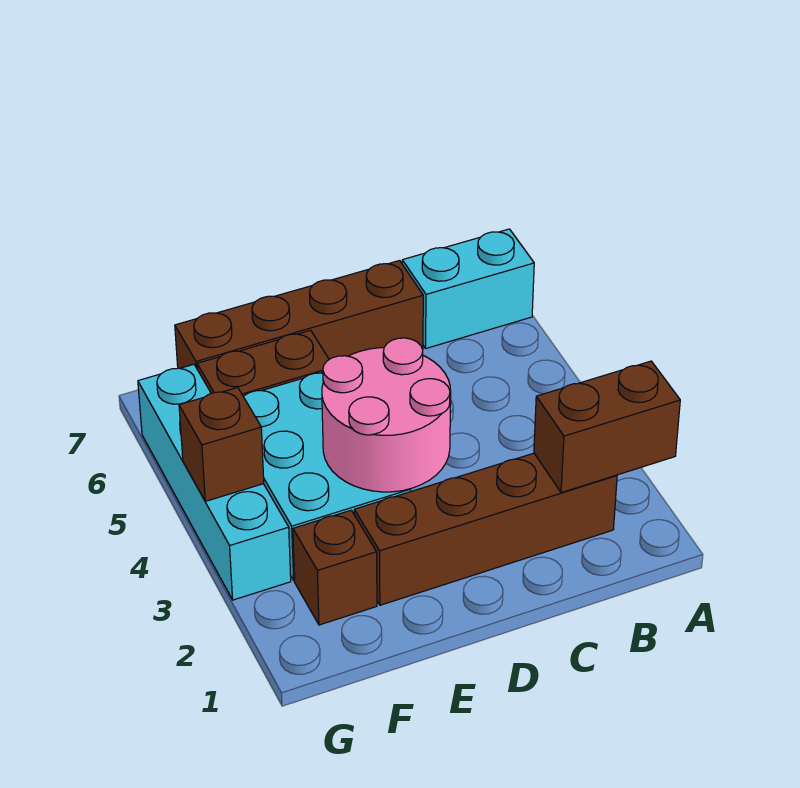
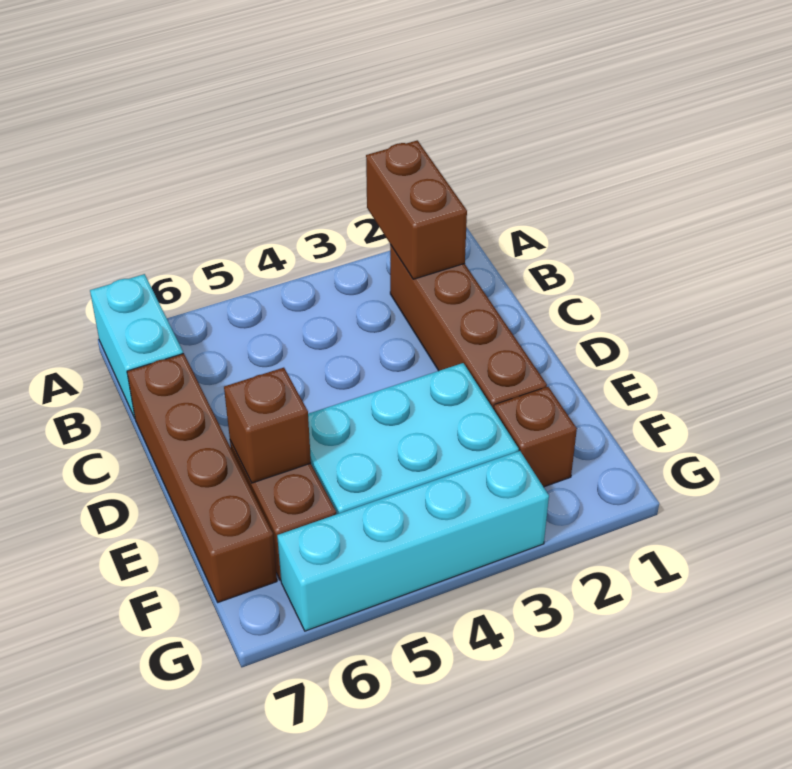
pink 2x2 round brick [322,338,451,492] -> none
brown 1x1 brick [179,388,264,501] -> brown 1x1 brick moved to [224,368,311,483]

